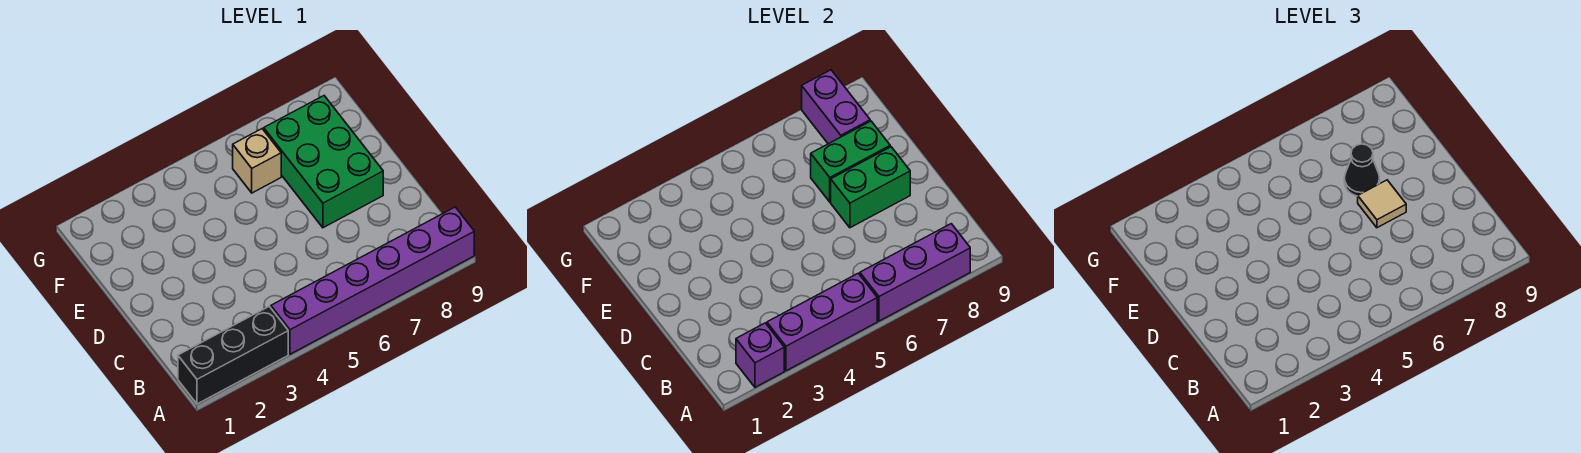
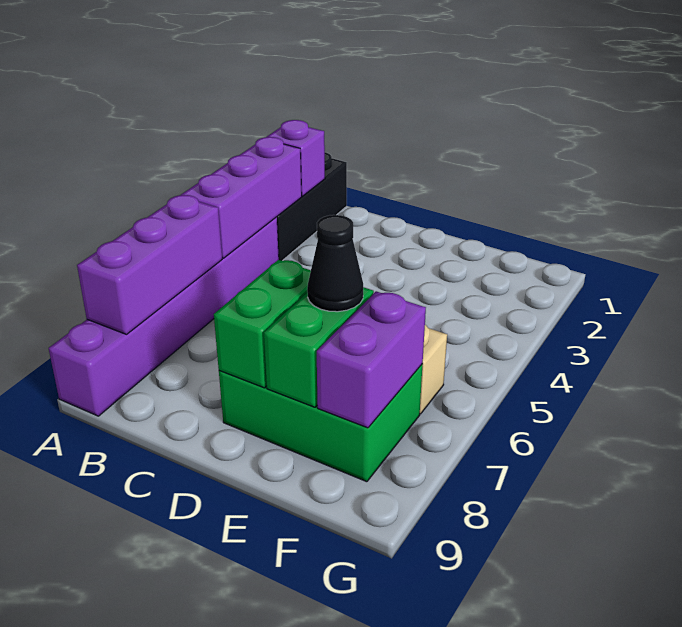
tan 1x1 tile [1358,180,1406,228] -> none
purple 1x2 brick [802,70,870,144] -> purple 1x2 brick turned to [317,291,426,428]

